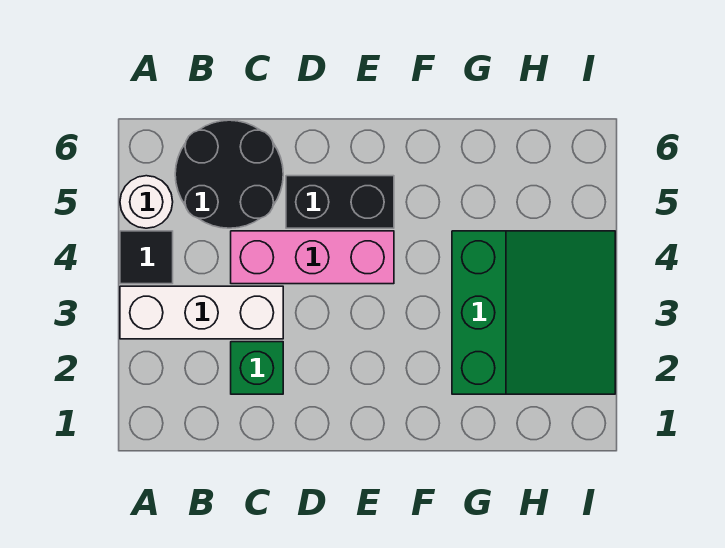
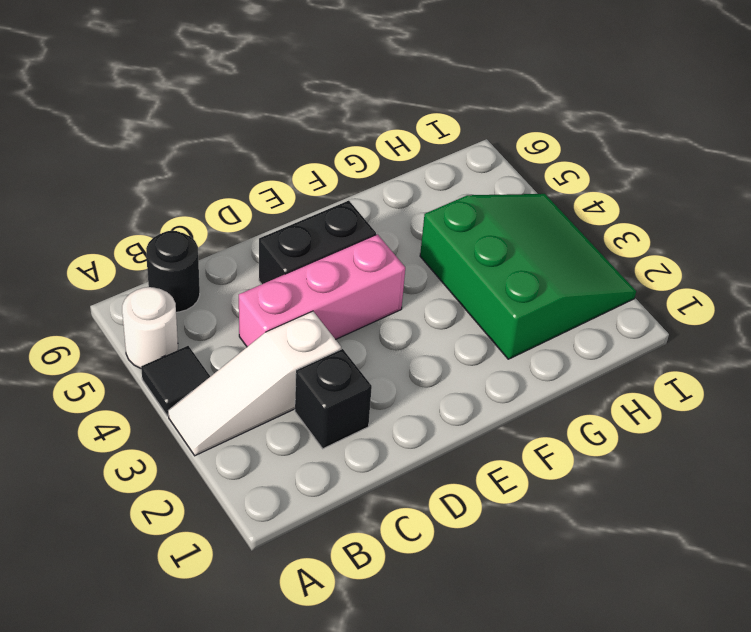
white 1x3 brick [120,286,283,339] -> white 1x3 slope [168,311,341,456]
black 2x2 round brick [175,120,283,228] -> black 1x1 round brick [146,231,200,312]
green 1x1 brick [231,342,283,394] -> black 1x1 brick [295,349,372,449]

